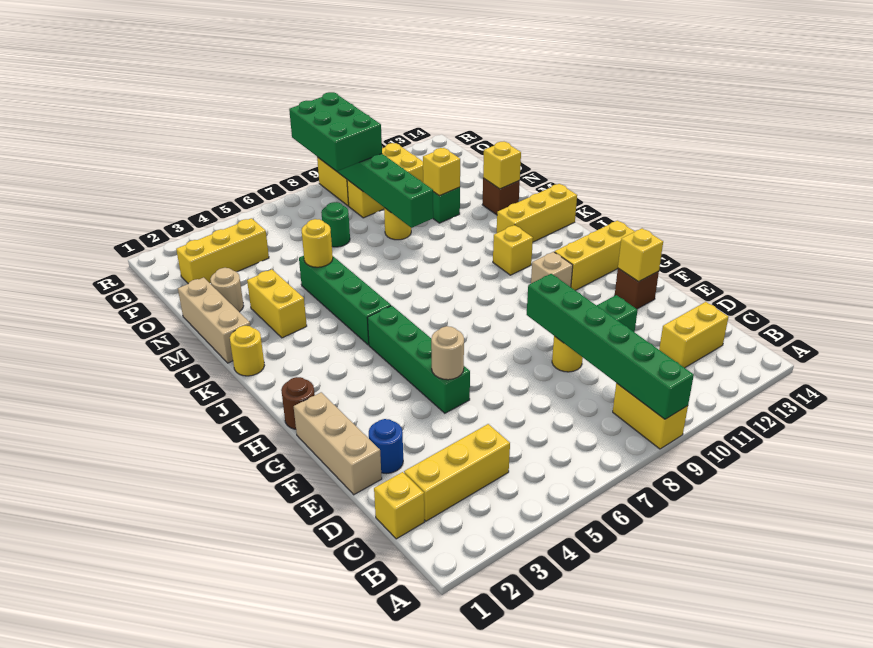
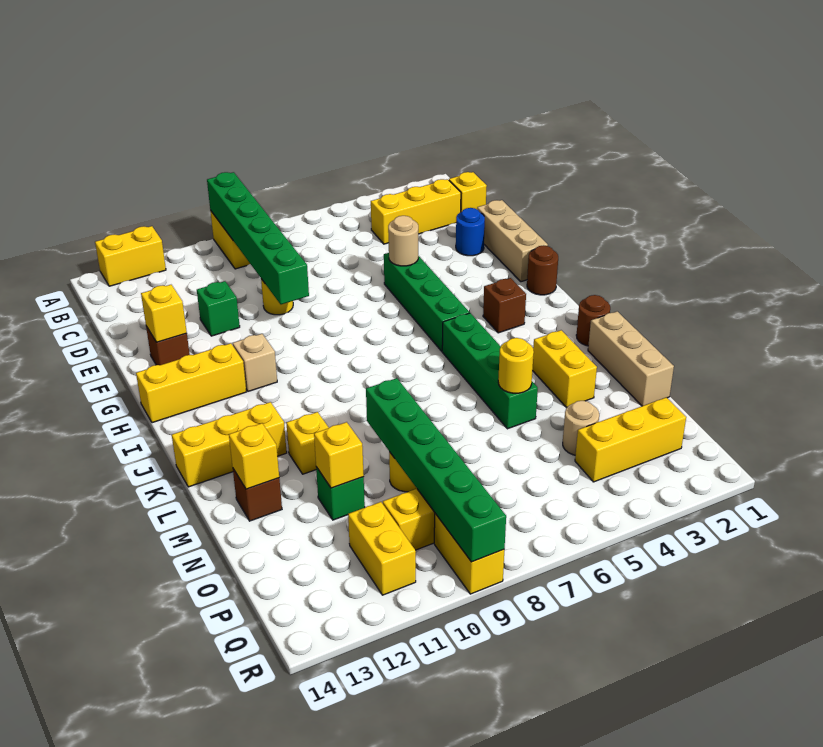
yellow 1x2 brick [659,302,728,368] -> yellow 1x2 brick moved to [95,226,166,286]
none -> brown 1x1 brick [483,278,526,333]
yellow 1x1 brick [493,225,533,275] -> yellow 1x1 brick moved to [286,412,329,474]
yellow 1x1 round brick [230,326,264,376] -> brown 1x1 round brick [576,295,610,346]
tan 1x1 round brick [210,268,243,312] -> tan 1x1 round brick moved to [563,401,599,455]
green 1x1 round brick [321,202,350,247] -> none
green 2x3 brick [289,92,382,171] -> none

